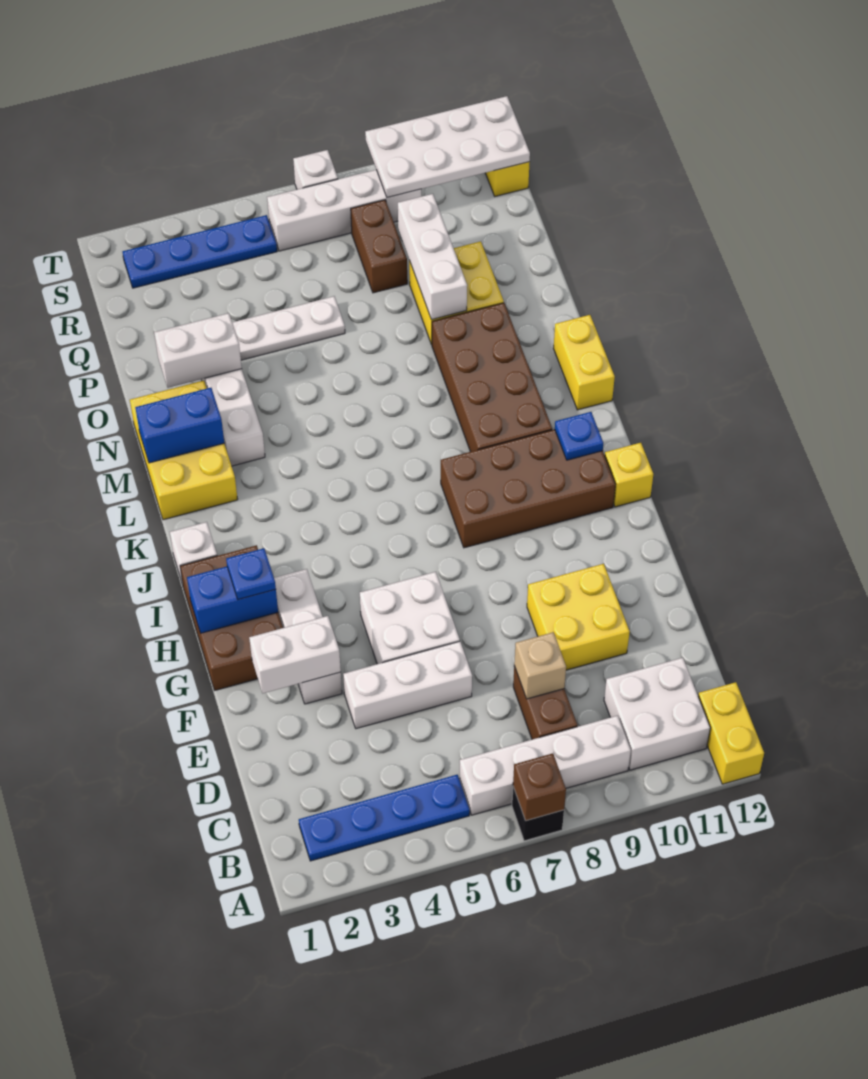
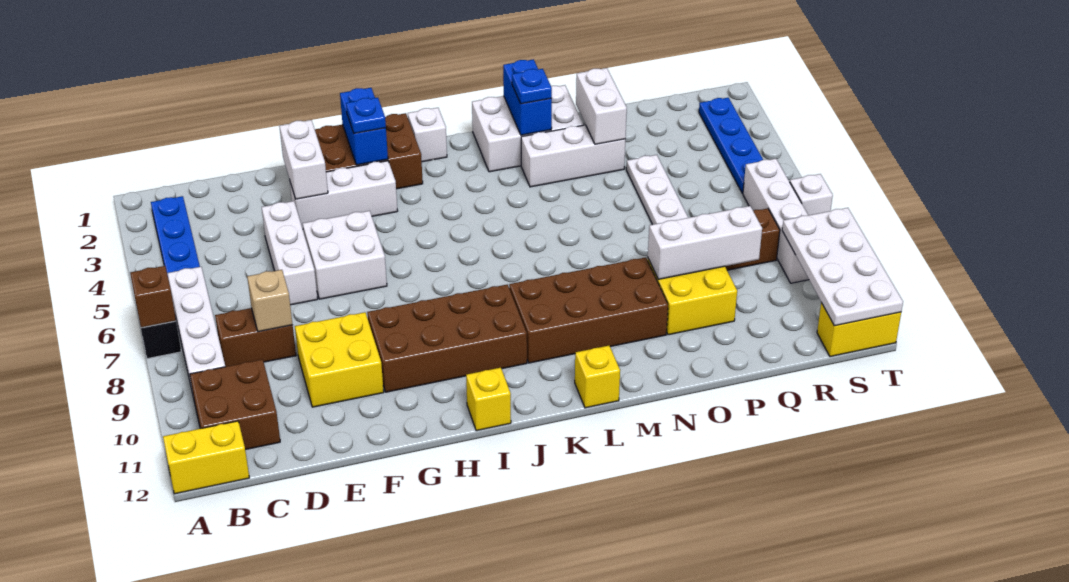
white 2x2 brick [604,658,710,770] -> brown 2x2 brick [190,359,280,450]
brown 2x4 brick [441,429,615,548] -> brown 2x4 brick turned to [367,285,527,392]
blue 1x1 plate [555,412,603,460] -> blue 1x1 plate moved to [512,69,552,104]
yellow 2x3 brick [130,381,238,520] -> white 2x3 brick [472,85,584,172]
yellow 1x2 brick [553,315,615,410] -> yellow 1x1 brick [575,346,620,408]

